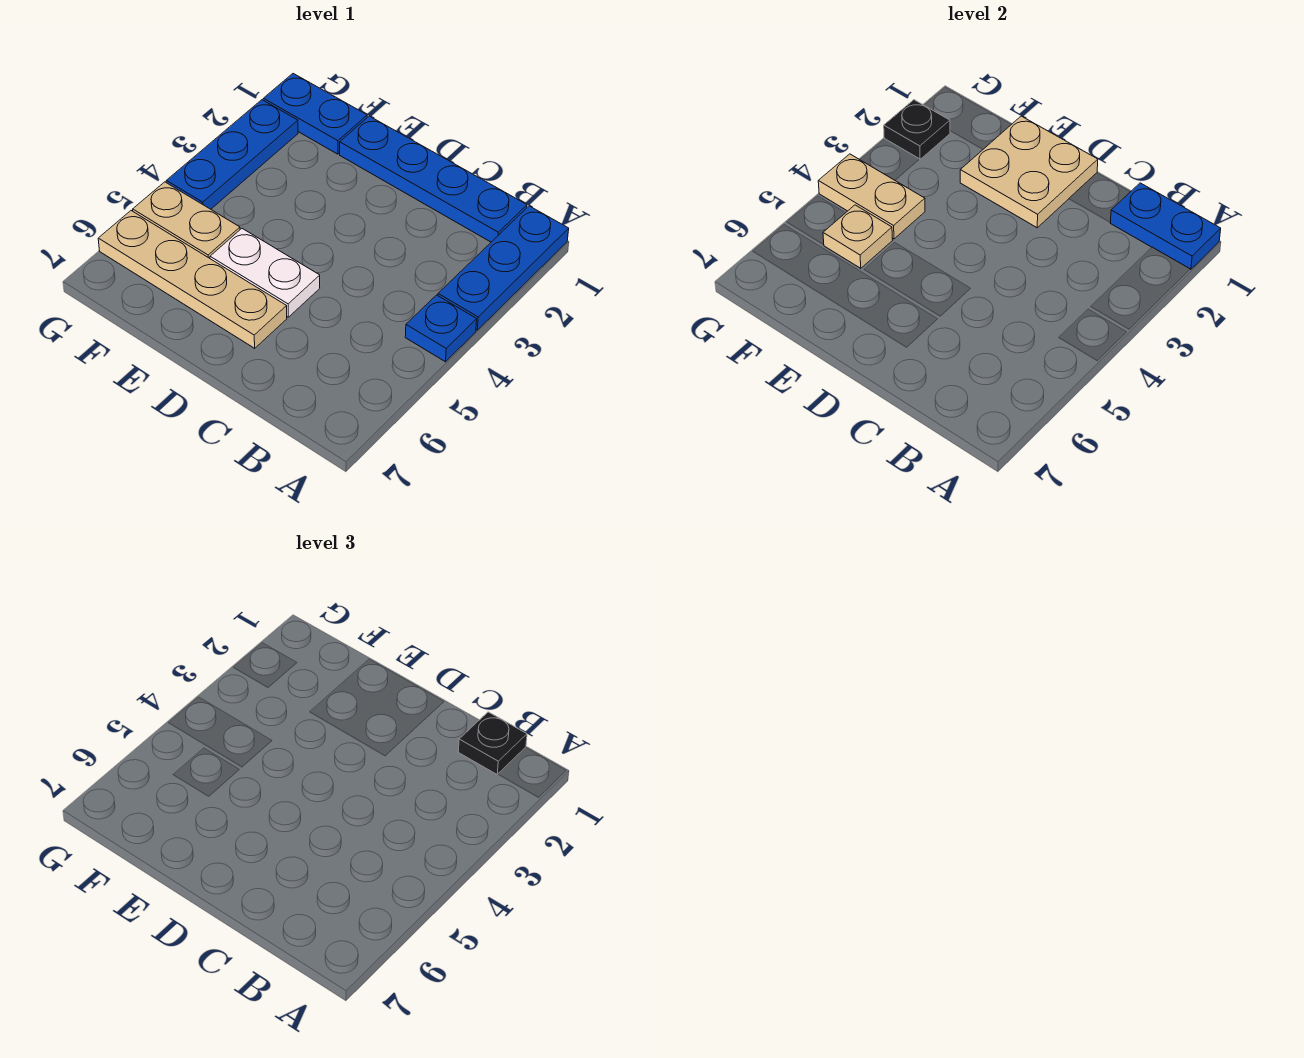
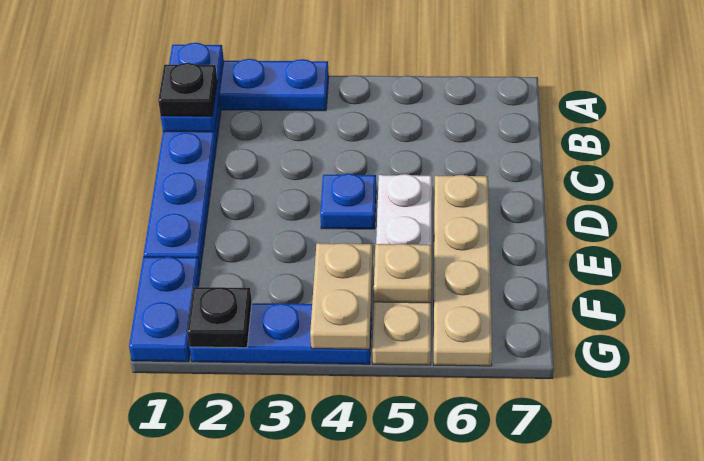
blue 1x1 plate [405,295,477,362] -> blue 1x1 plate moved to [320,174,376,229]
tan 2x2 plate [960,116,1098,228] -> none

